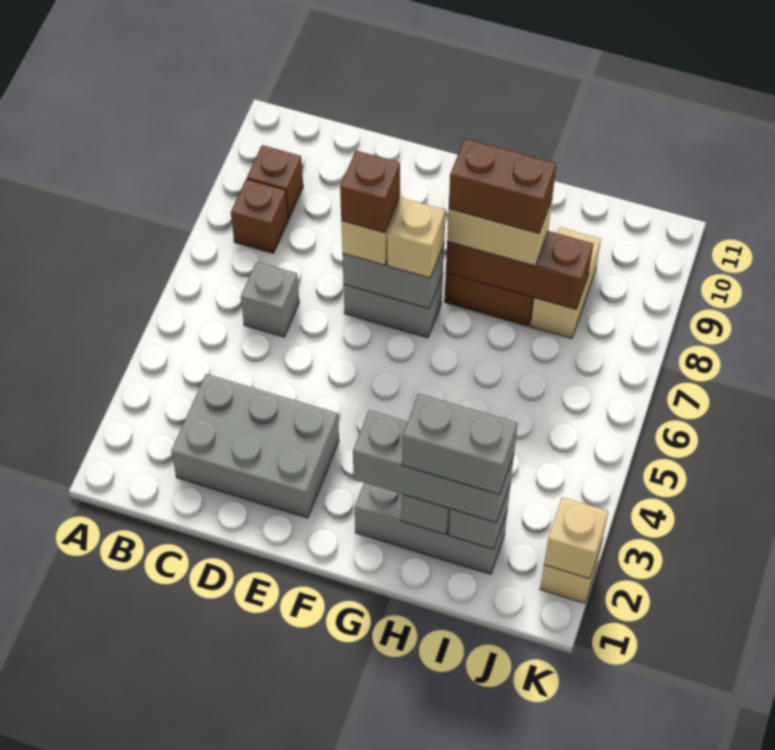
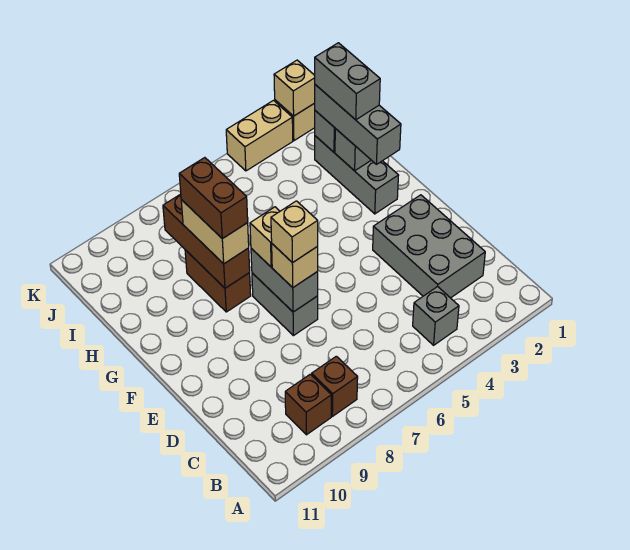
grey 1x1 brick [241,262,299,337] -> grey 1x1 brick moved to [413,286,459,345]
brown 1x1 brick [340,151,400,233] -> tan 1x1 brick [271,201,318,263]
tan 1x2 brick [531,227,601,339] -> tan 1x2 brick moved to [226,101,293,171]

